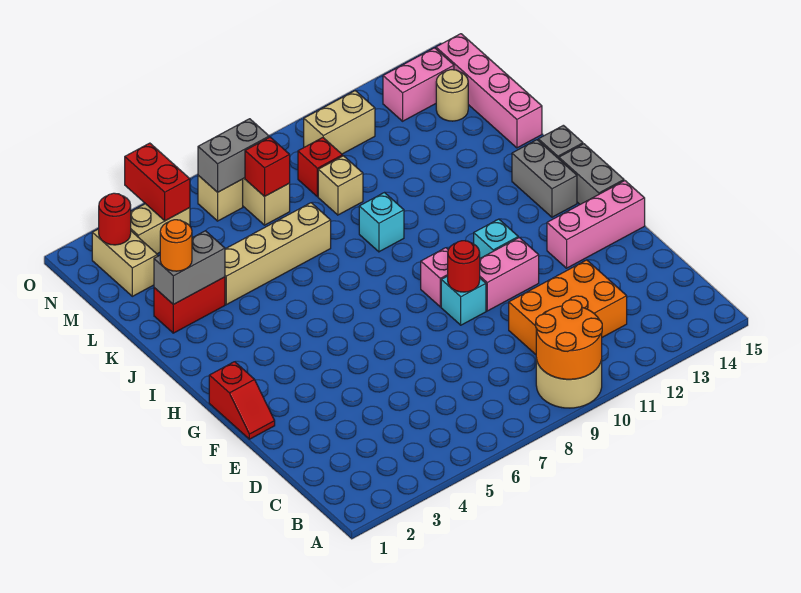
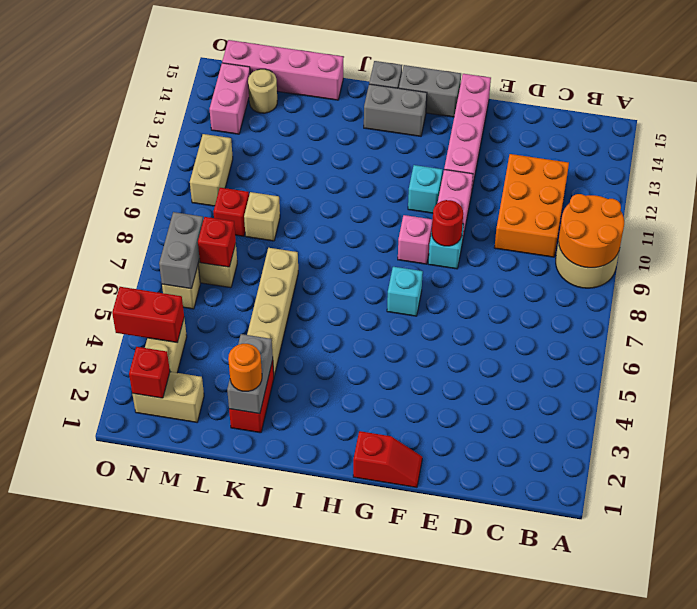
pink 1x3 brick [547,181,645,268] -> pink 1x4 brick [444,74,491,189]
cyan 1x1 brick [359,193,404,252] -> cyan 1x1 brick moved to [387,267,423,316]
red 1x1 round brick [99,193,131,245] -> red 1x1 brick [129,347,170,398]

